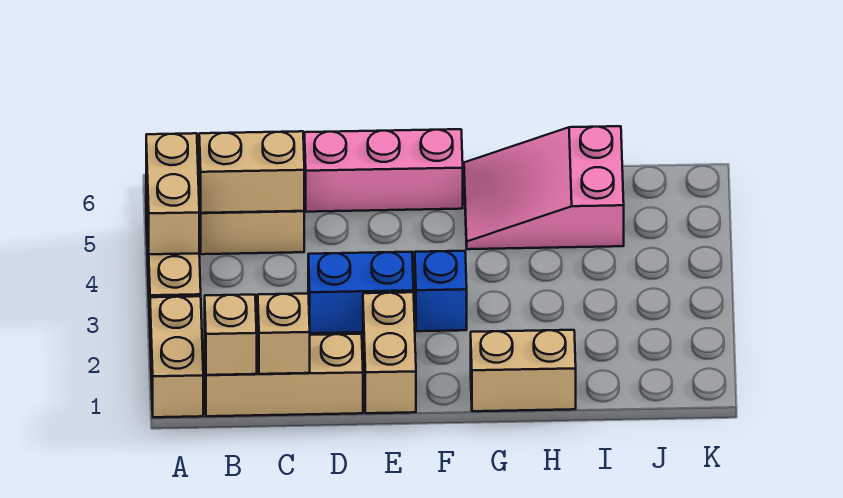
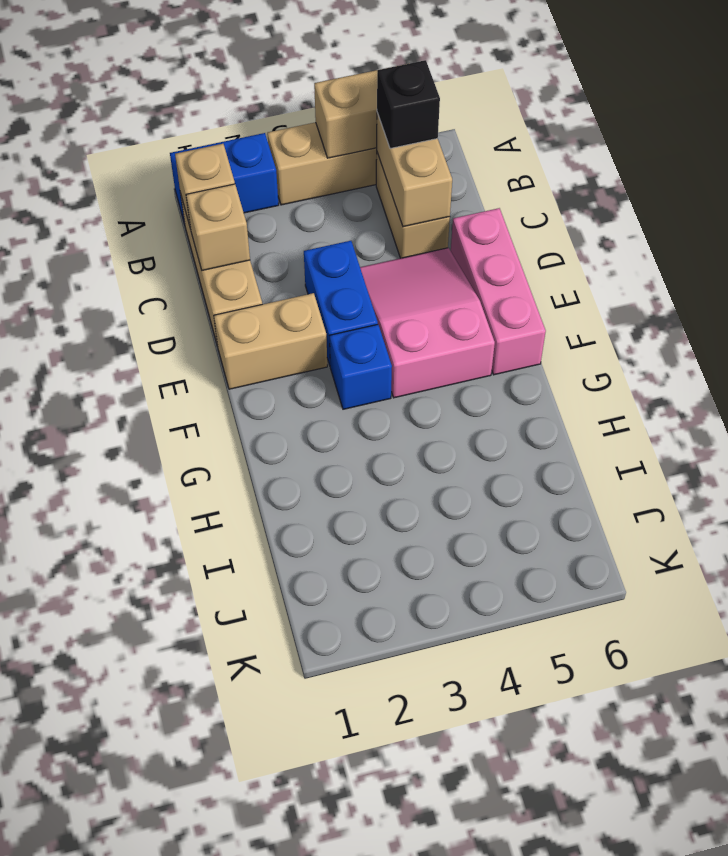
tan 1x2 brick [150,296,203,417] -> blue 1x2 brick [170,133,279,224]
none -> black 1x1 brick [377,60,440,148]
tan 1x2 brick [471,330,576,411] -> none
pink 2x3 slope [464,126,624,249] -> pink 2x3 slope moved to [360,248,495,398]

